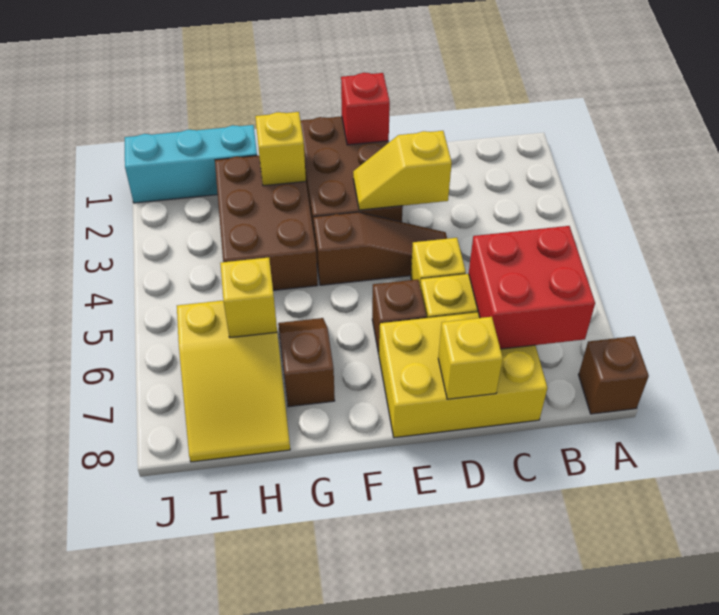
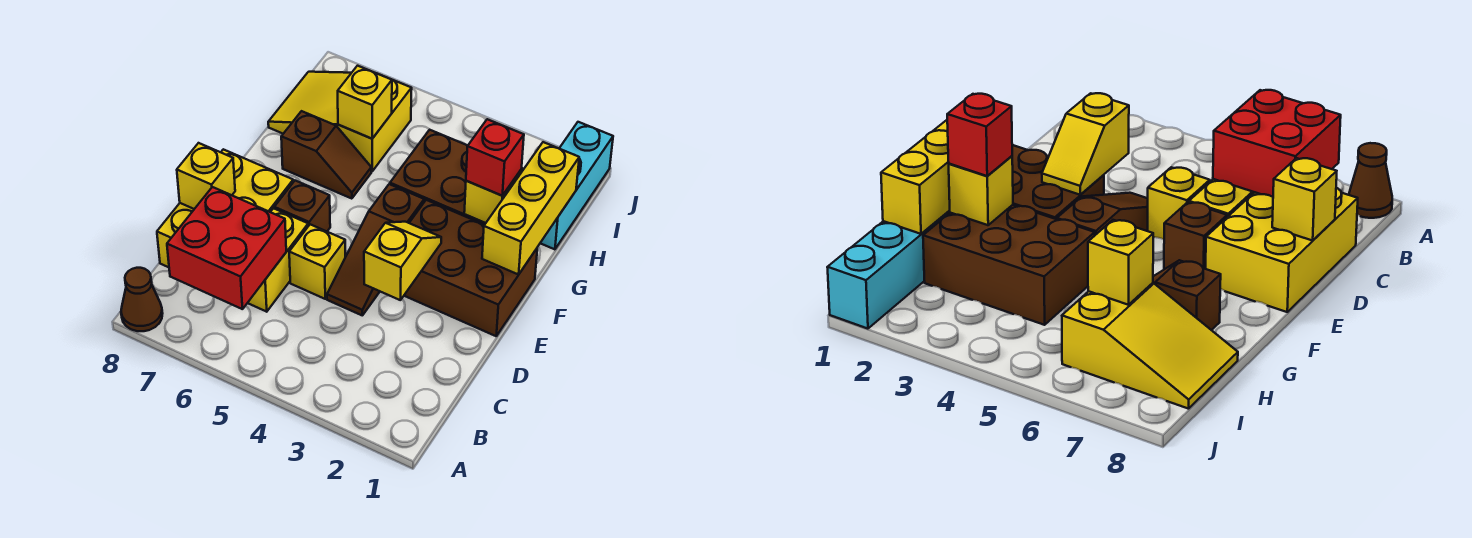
brown 1x1 brick [579,336,649,414] -> brown 1x1 cone [121,268,163,331]
red 1x1 brick [341,73,390,145] -> red 1x1 brick moved to [466,119,524,196]
none -> yellow 1x3 brick [482,142,579,275]

